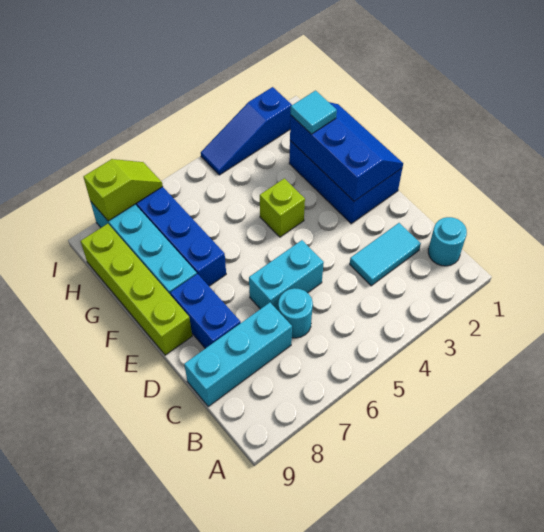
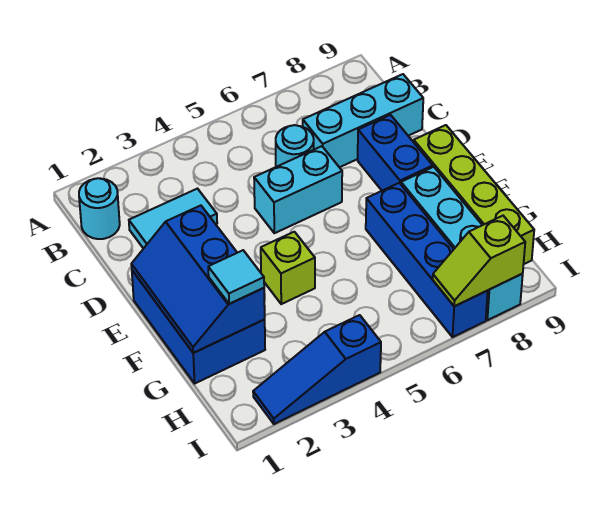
blue 1x3 slope [201,87,292,175] -> blue 1x3 slope turned to [253,315,381,424]

